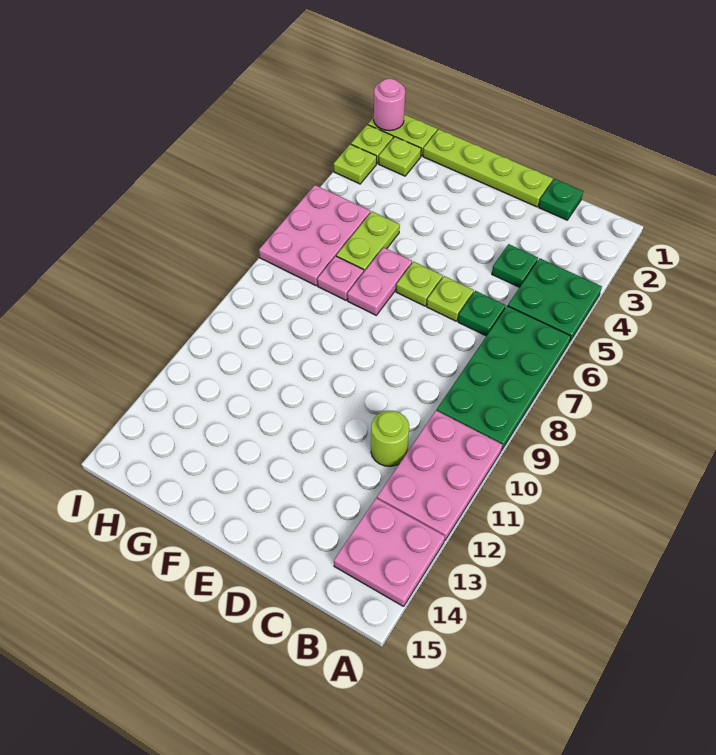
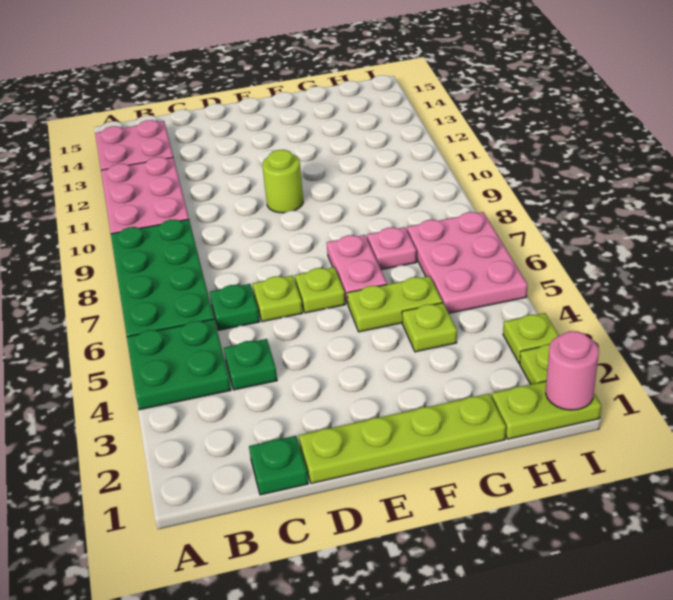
lime 1x1 round brick [371,410,409,466] -> lime 1x1 round brick moved to [262,150,303,213]
lime 1x2 plate [336,212,400,271] -> lime 1x2 plate turned to [347,276,443,332]
lime 1x1 plate [379,137,421,176] -> lime 1x1 plate moved to [402,303,457,352]

